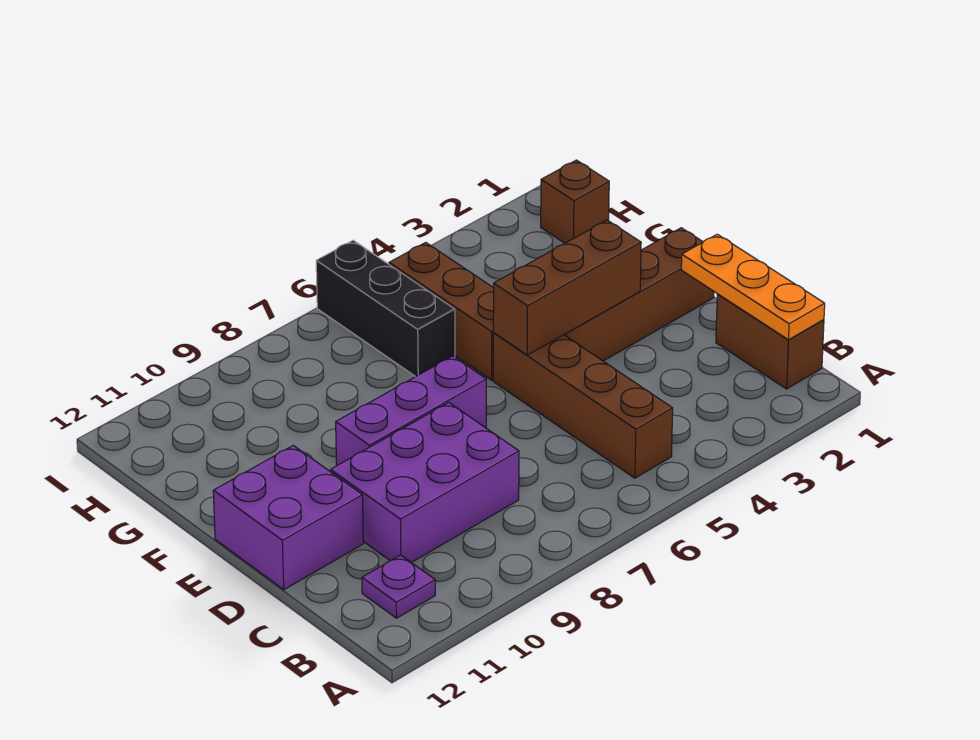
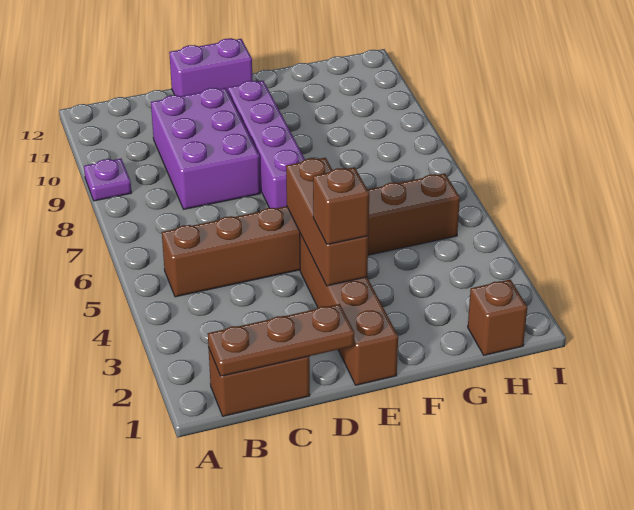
orange 1x3 plate [681,234,825,340] -> brown 1x3 plate [208,304,354,376]
purple 1x1 plate [362,555,435,618] -> purple 1x1 plate moved to [84,159,132,201]
purple 2x2 brick [213,445,363,590] -> purple 1x2 brick [169,38,252,96]
none -> brown 1x1 brick [313,167,369,245]
purple 1x3 brick [336,356,486,465] -> purple 1x4 brick [228,81,305,208]
black 1x3 brick [316,240,455,377] -> none

